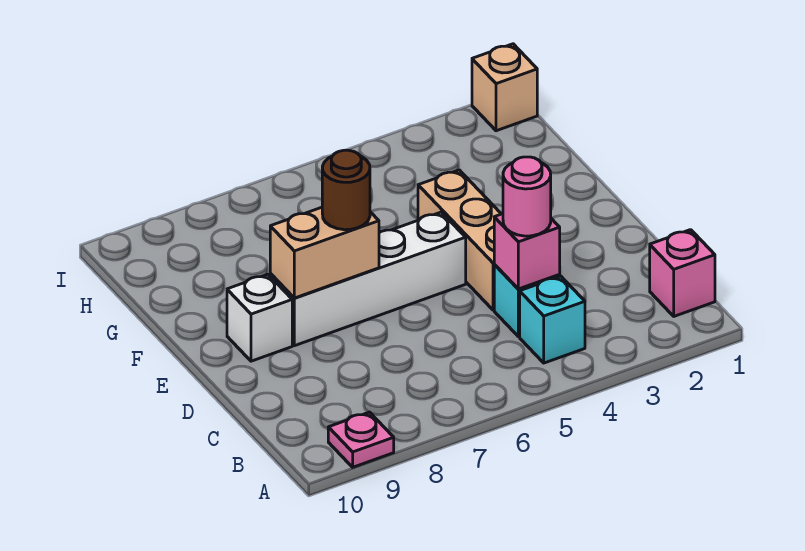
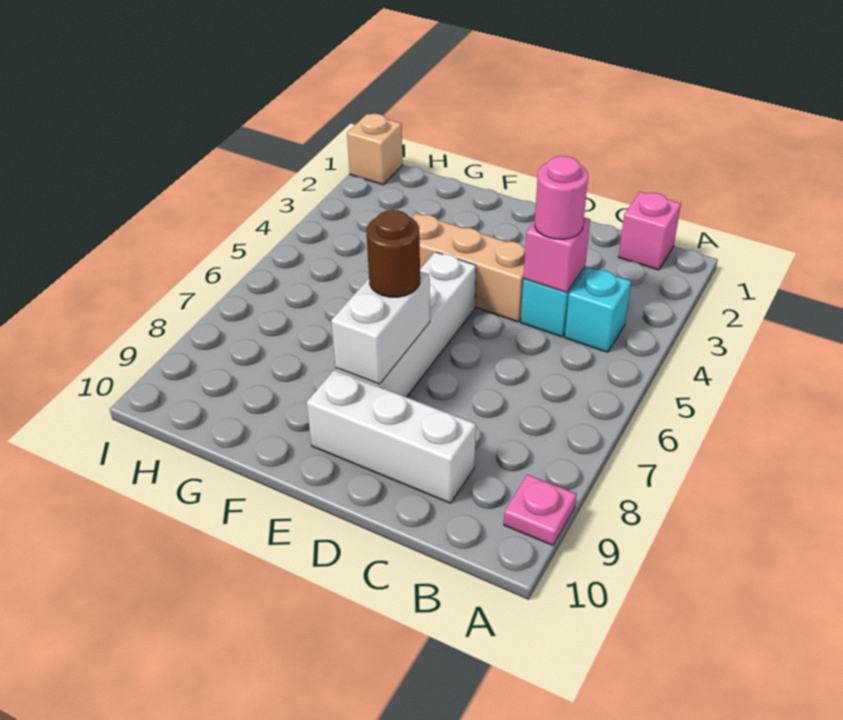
tan 1x2 brick [270,207,379,298] -> white 1x2 brick [331,272,430,384]
white 1x1 brick [227,274,292,361] -> white 1x3 brick [307,370,476,503]

